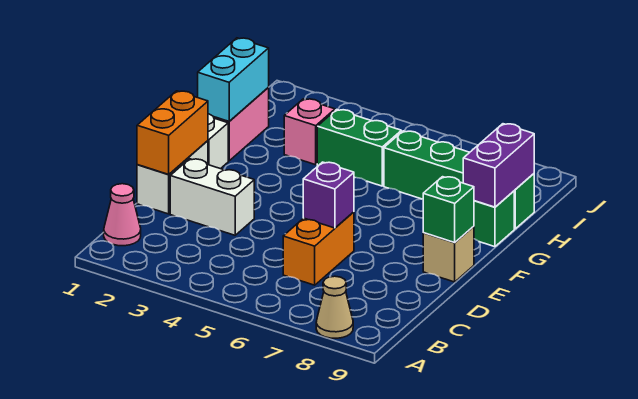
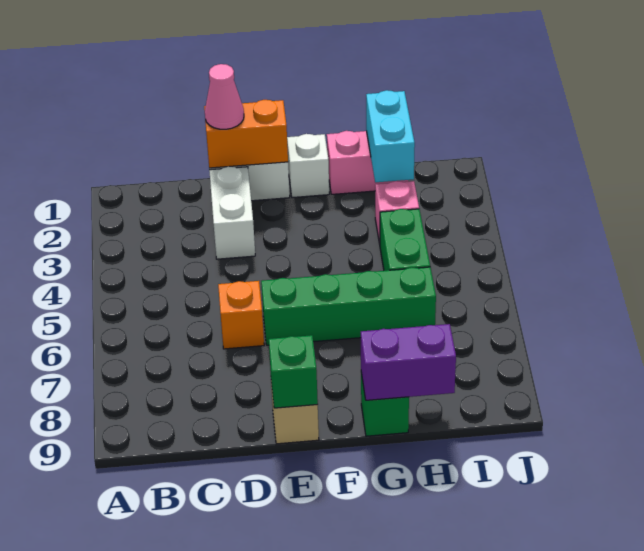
tan 1x1 cone [316,276,353,338] -> none
pink 1x1 cone [104,184,141,246] -> pink 1x1 cone moved to [205,64,244,129]
orange 1x2 brick [283,212,354,285] -> orange 1x1 brick [218,281,264,349]
purple 1x1 brick [303,162,354,228] -> none
cyan 1x2 brick [198,38,269,121] -> cyan 1x2 brick turned to [366,90,415,182]
green 1x4 brick [384,131,534,229] -> green 1x4 brick turned to [261,267,436,345]

